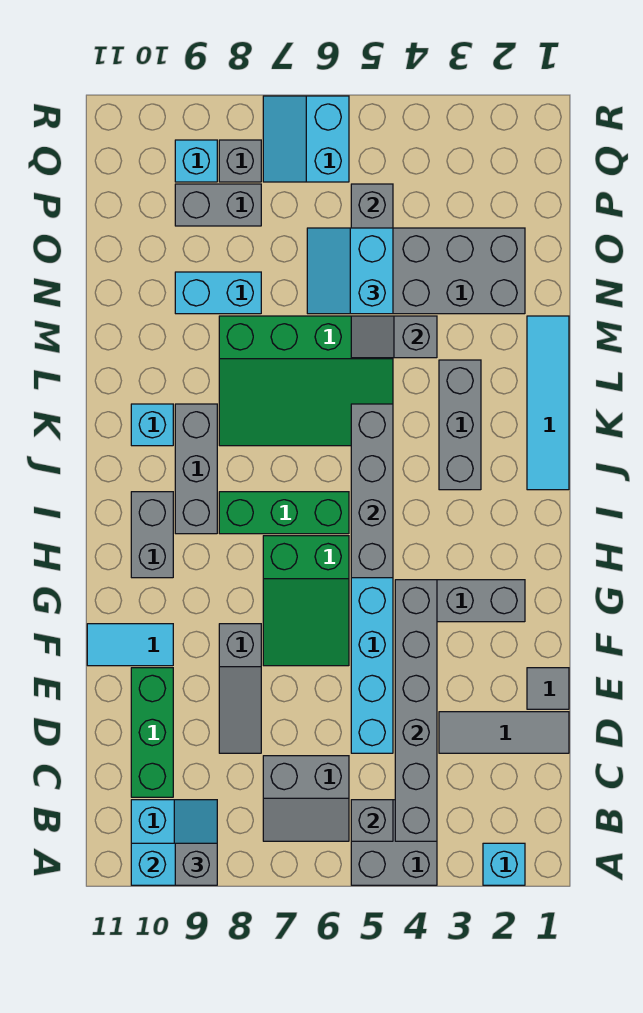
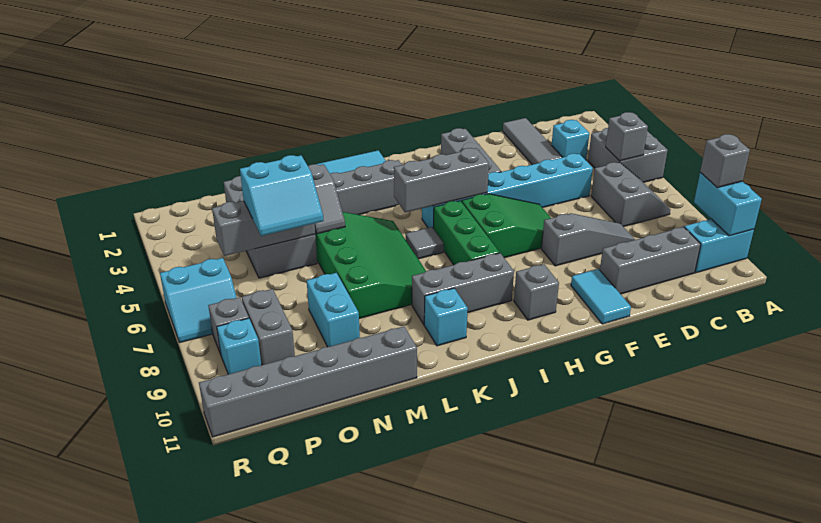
cyan 1x1 brick [483,843,525,885] -> cyan 1x1 brick moved to [552,120,589,160]
grey 1x6 brick [395,580,437,841] -> grey 1x6 brick moved to [199,326,417,437]
green 1x3 brick [131,668,173,797] -> grey 1x3 brick [600,227,701,294]
grey 1x1 tile [527,668,569,709] -> grey 1x1 tile moved to [406,227,444,259]
grey 1x4 brick [351,404,393,578] -> grey 1x3 brick [394,148,489,212]
grey 1x2 brick [131,492,173,578] -> grey 1x1 brick [514,264,559,320]

